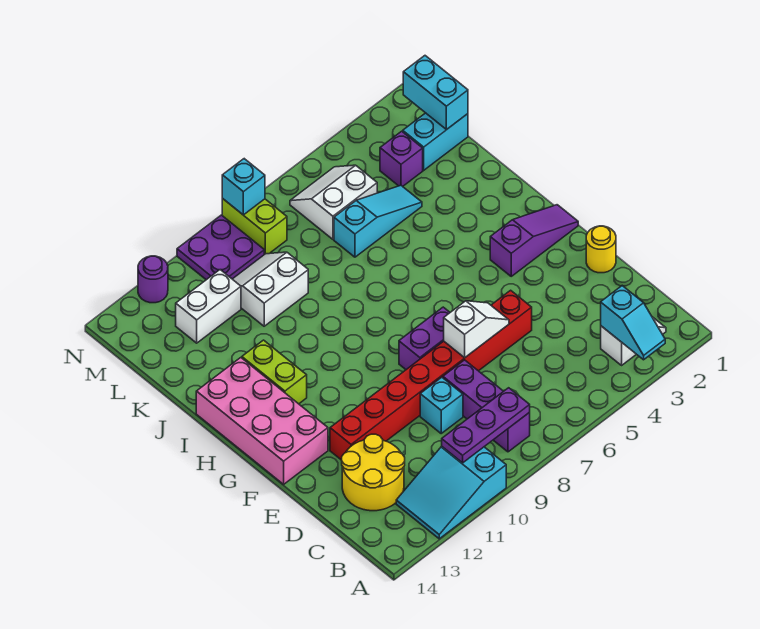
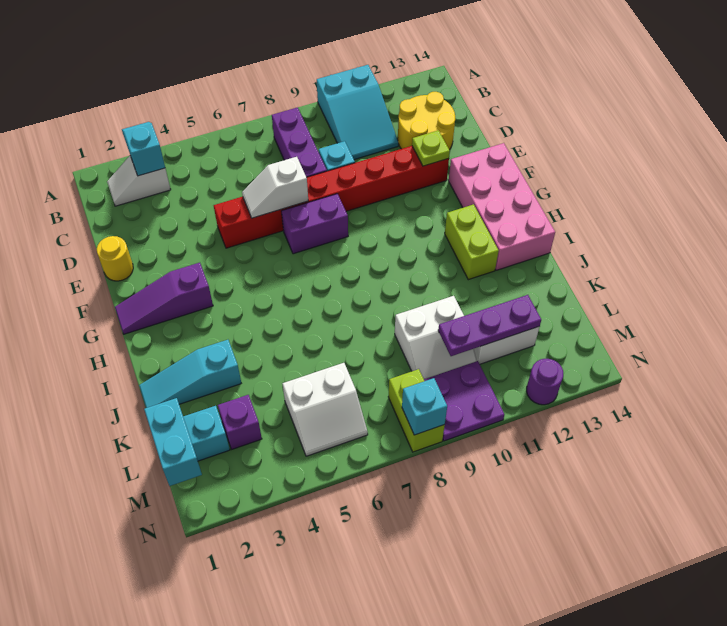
cyan 2x3 slope [396,447,506,539] -> cyan 2x3 slope turned to [317,65,398,160]
purple 1x3 plate [442,388,530,463] -> purple 1x3 plate moved to [438,295,541,356]
none -> lime 1x1 plate [412,130,450,166]
cyan 1x3 slope [334,185,422,257] -> cyan 1x3 slope moved to [139,340,241,408]

